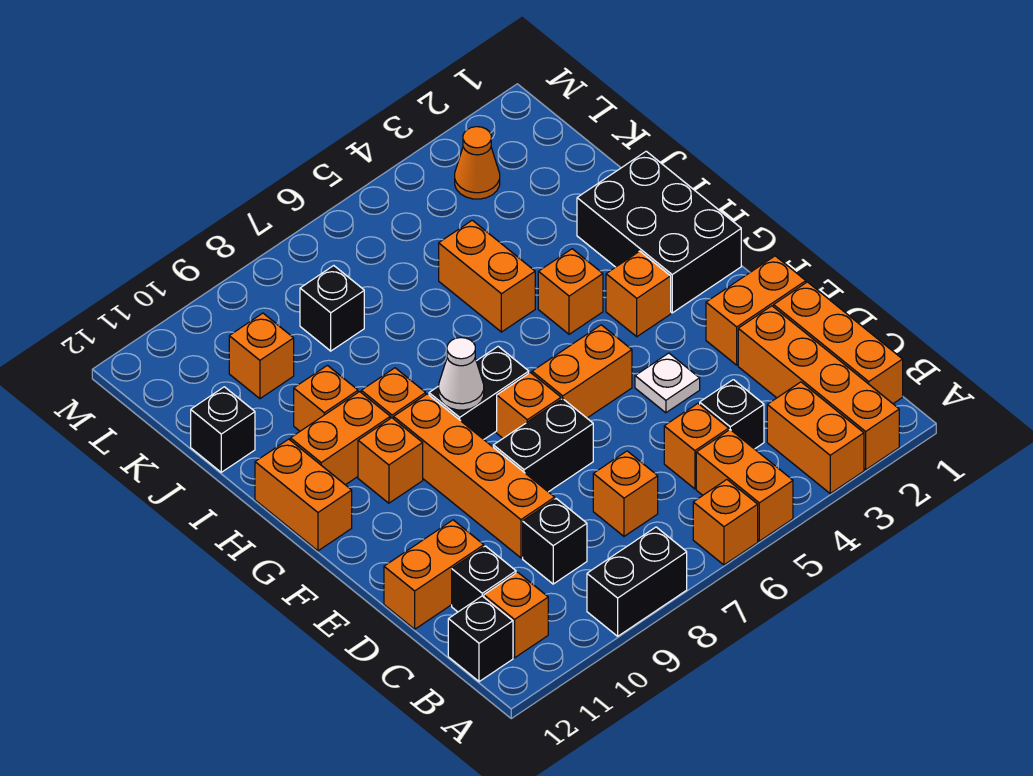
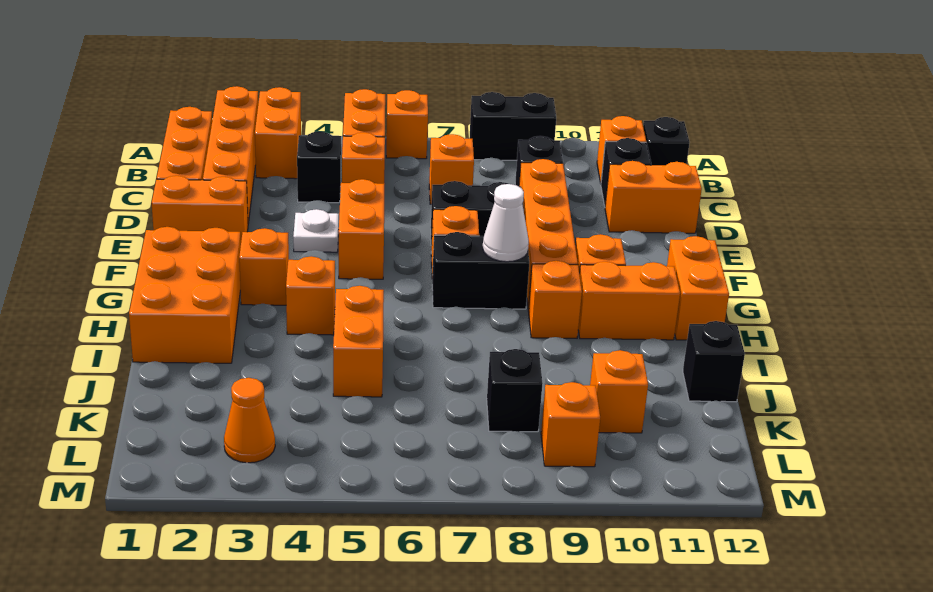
orange 1x2 brick [532,325,632,418] -> orange 1x2 brick turned to [339,179,384,279]
black 2x3 brick [577,151,741,313] -> orange 2x3 brick [129,227,241,363]
orange 1x1 brick [294,365,358,431] -> orange 1x1 brick moved to [541,382,600,467]

